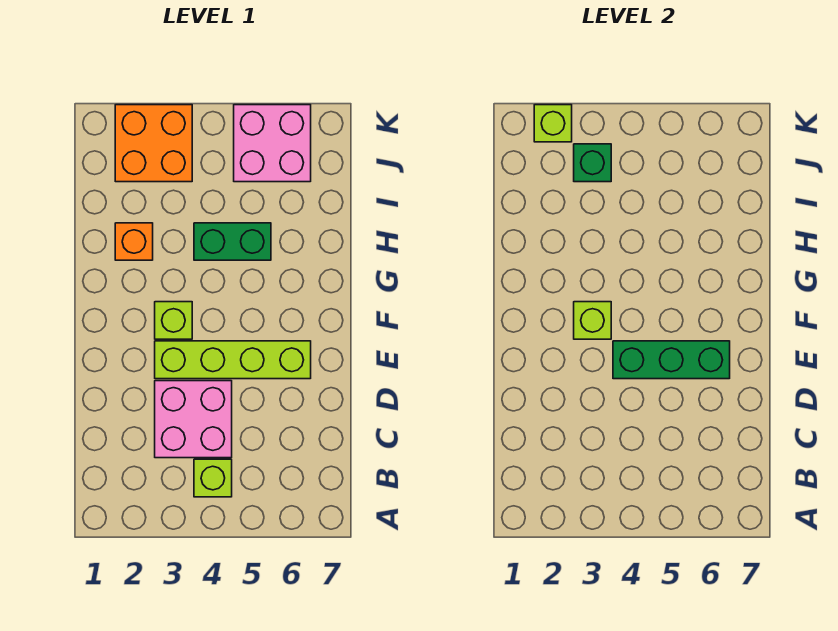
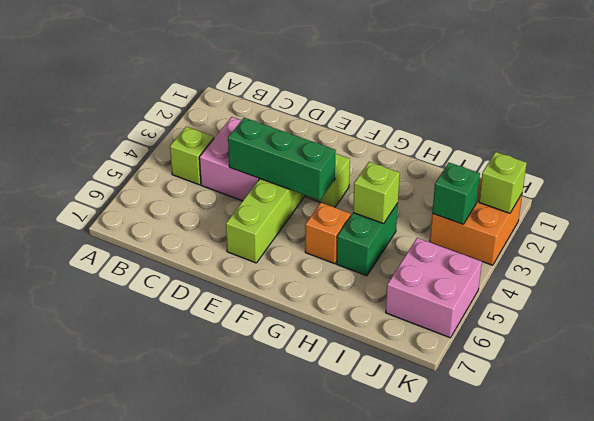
green 1x3 brick [613,341,730,379] -> green 1x3 brick turned to [228,118,336,200]
lime 1x1 brick [574,302,611,339] -> lime 1x1 brick moved to [353,162,400,224]
orange 1x1 brick [115,223,153,260] -> orange 1x1 brick moved to [305,203,351,264]

